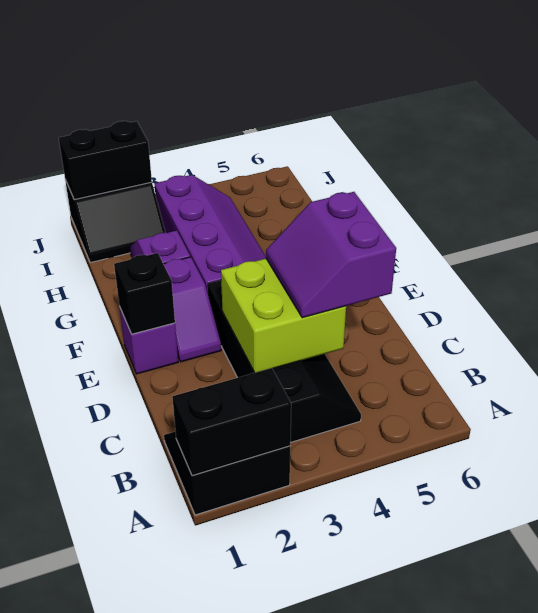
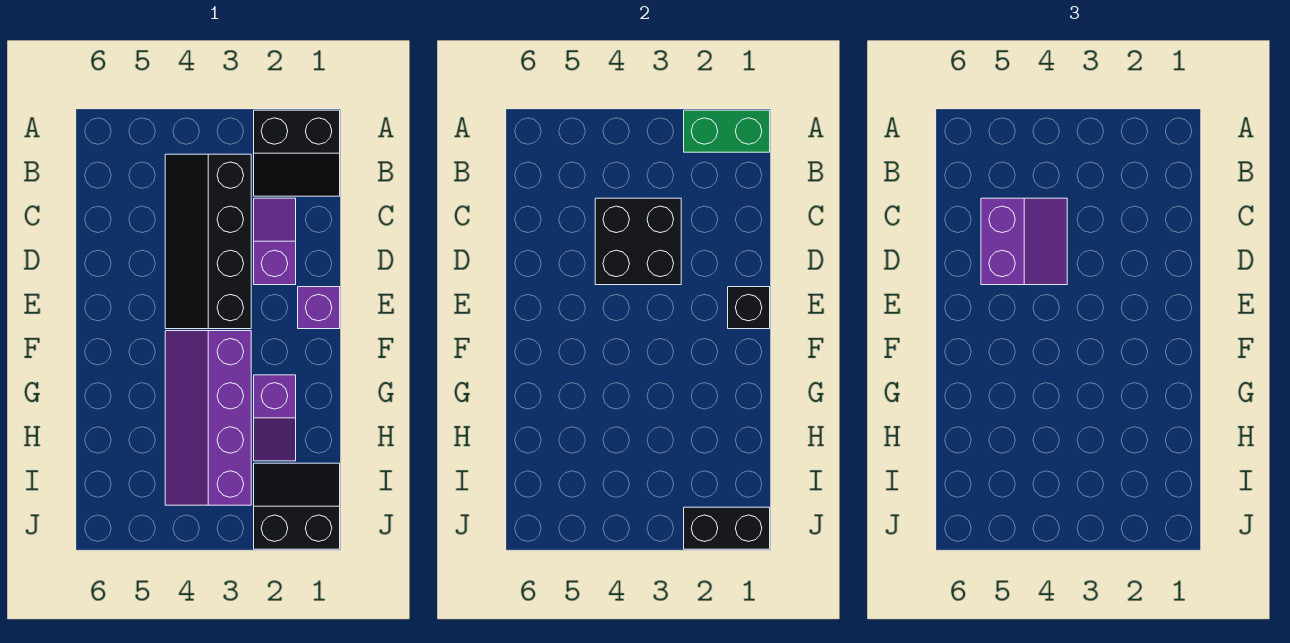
black 1x2 brick [172,368,291,476] -> green 1x2 brick [684,110,770,152]
lime 2x2 brick [221,259,346,373] -> black 2x2 brick [595,198,681,285]
purple 1x2 slope [164,257,221,362] -> purple 1x2 slope moved to [254,198,296,285]

